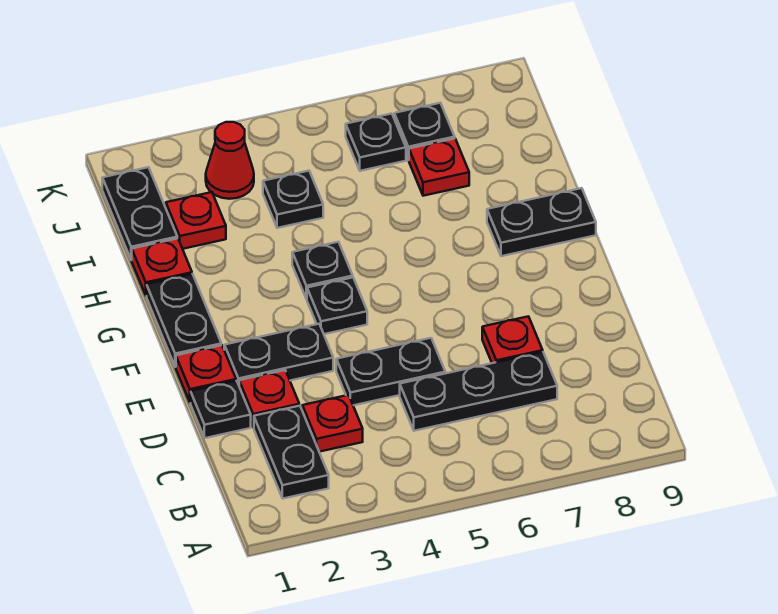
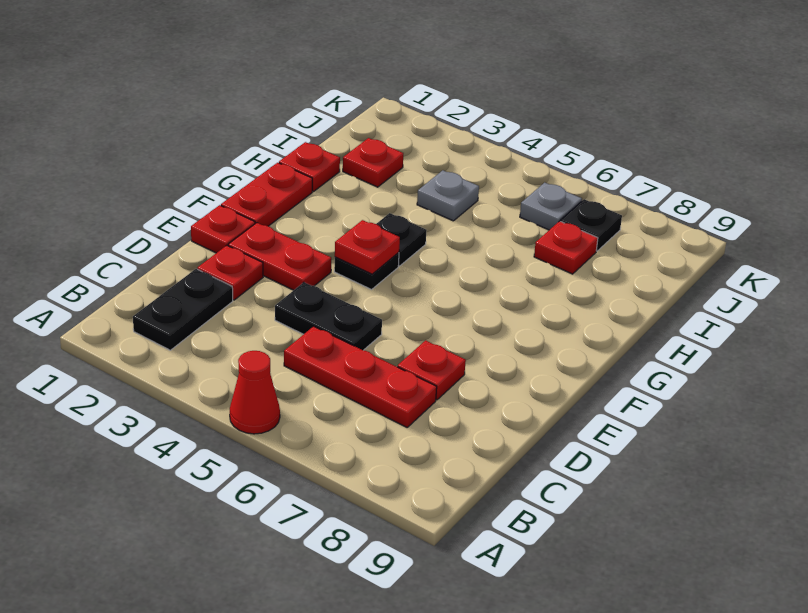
red 1x1 plate [302,395,363,452] -> red 1x1 plate moved to [335,220,400,274]
black 1x3 plate [400,352,557,431] -> red 1x3 plate [284,326,437,427]
black 1x1 plate [191,381,251,438] -> none
black 1x2 plate [224,324,333,385] -> red 1x2 plate [228,223,331,290]
black 1x2 plate [147,274,221,367] -> red 1x2 plate [221,163,312,226]
black 1x2 plate [487,188,596,256] -> none
black 1x2 plate [102,167,177,260] -> none
black 1x1 plate [263,171,323,228] -> grey 1x1 plate [417,170,479,221]
red 1x1 cone [206,122,254,199] -> red 1x1 cone moved to [230,351,280,434]
black 1x1 plate [346,114,406,171] -> grey 1x1 plate [520,183,582,230]

